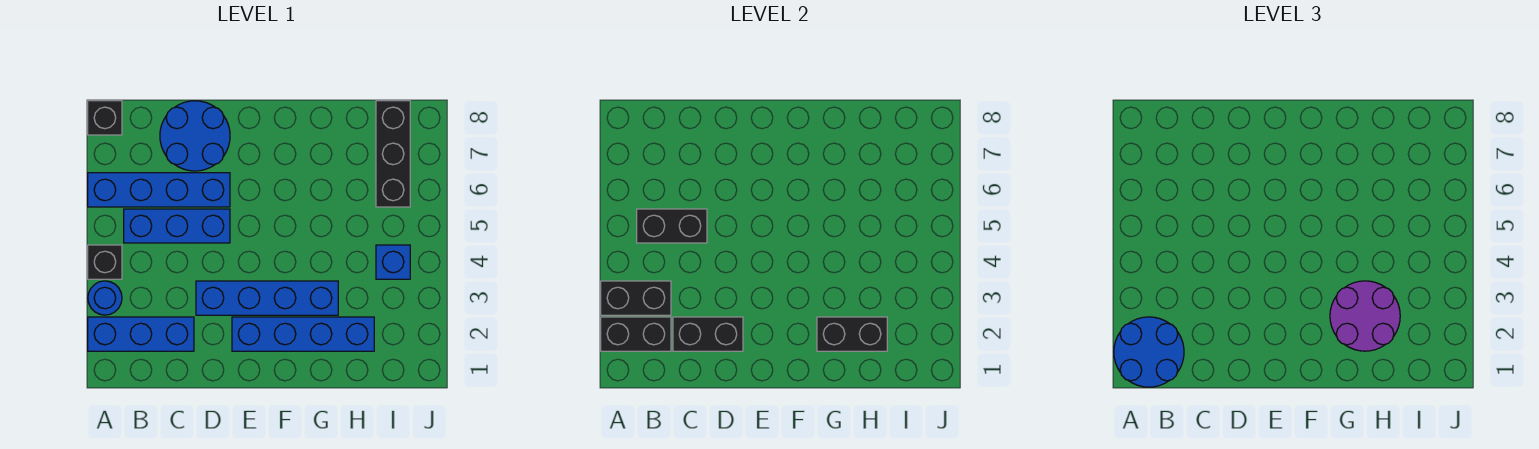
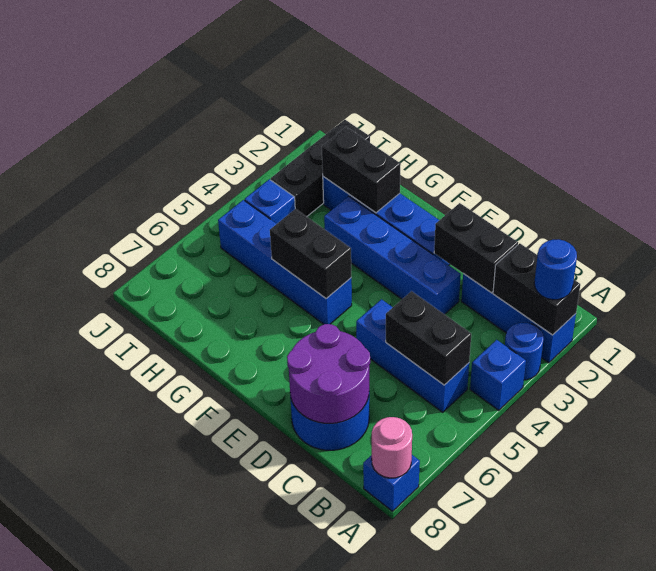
blue 2x2 round brick [1114,317,1184,387] -> blue 1x1 round brick [534,240,577,300]
black 1x2 brick [601,281,671,315] -> black 1x2 brick moved to [270,209,351,298]
black 1x1 brick [88,245,122,279] -> blue 1x1 brick [470,340,526,410]
blue 1x4 brick [88,173,230,207] -> blue 1x4 brick moved to [218,200,352,324]
black 1x1 brick [88,101,122,135] -> blue 1x1 brick [363,455,420,511]
none -> pink 1x1 round brick [372,417,412,478]
purple 2x2 round brick [1330,281,1400,351] -> purple 2x2 round brick moved to [287,324,370,423]
black 1x3 brick [376,101,410,207] -> black 1x3 brick moved to [271,120,370,217]

